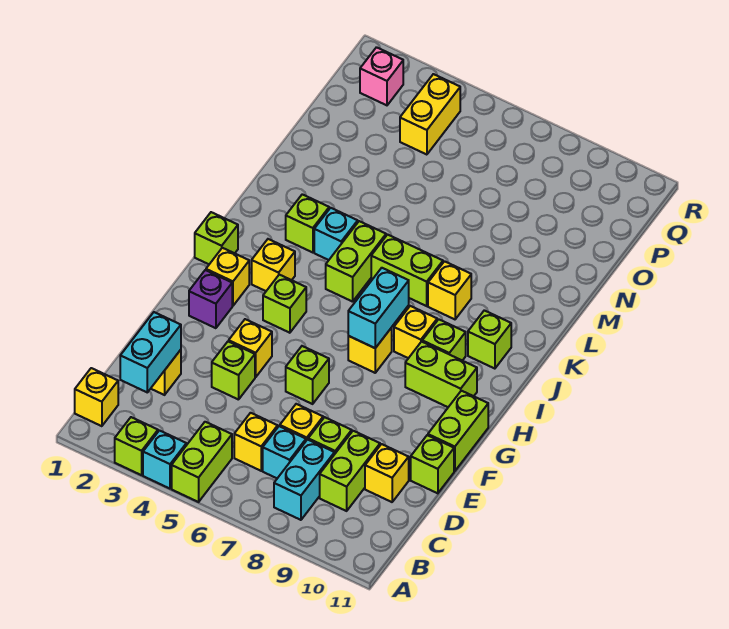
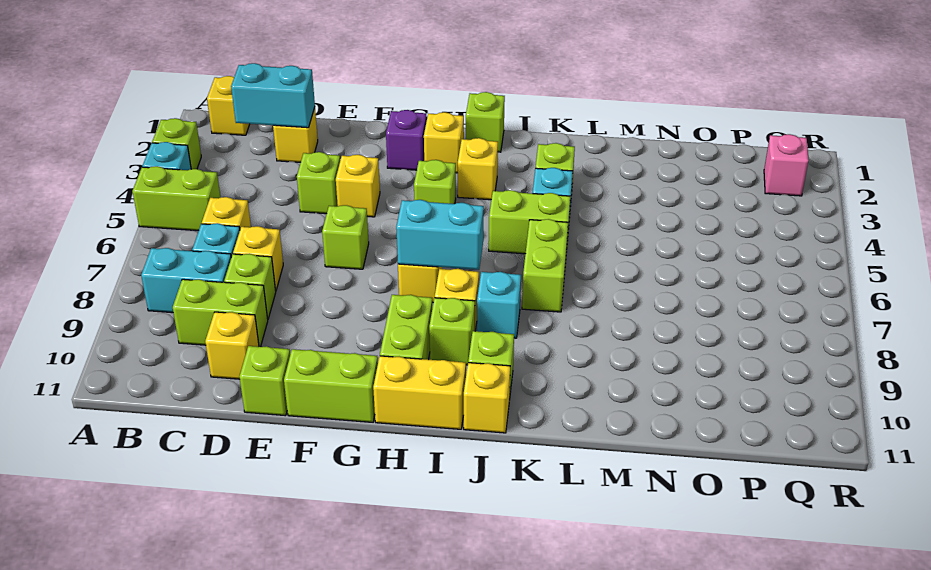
none -> cyan 1x1 brick [477,272,521,338]
yellow 1x1 brick [428,261,471,319] -> yellow 1x1 brick moved to [464,363,510,433]
yellow 1x2 brick [400,74,460,155] -> yellow 1x2 brick moved to [373,356,466,429]

